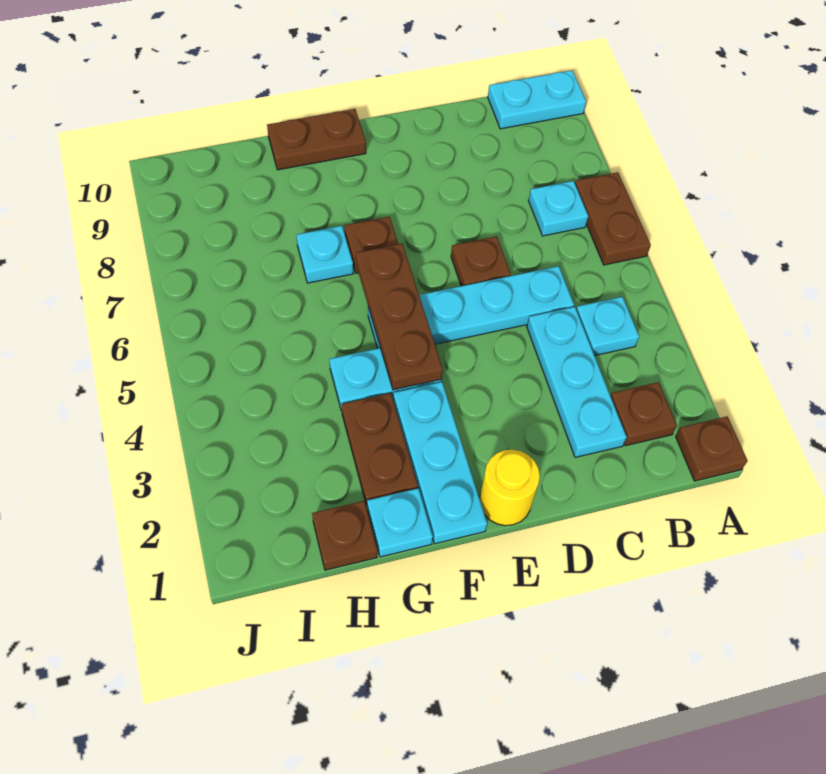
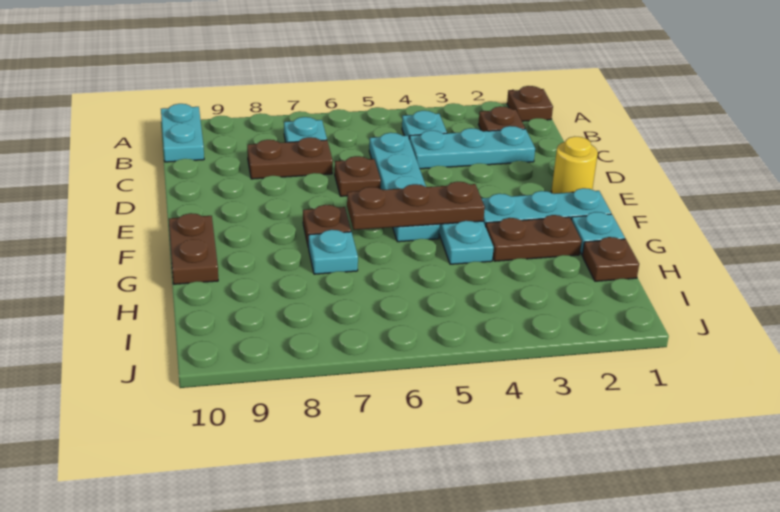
brown 1x2 plate [575,172,651,265] -> brown 1x2 plate moved to [247,137,333,179]

